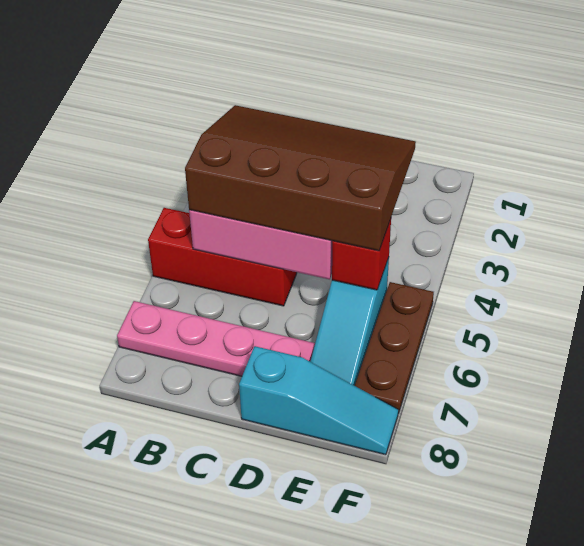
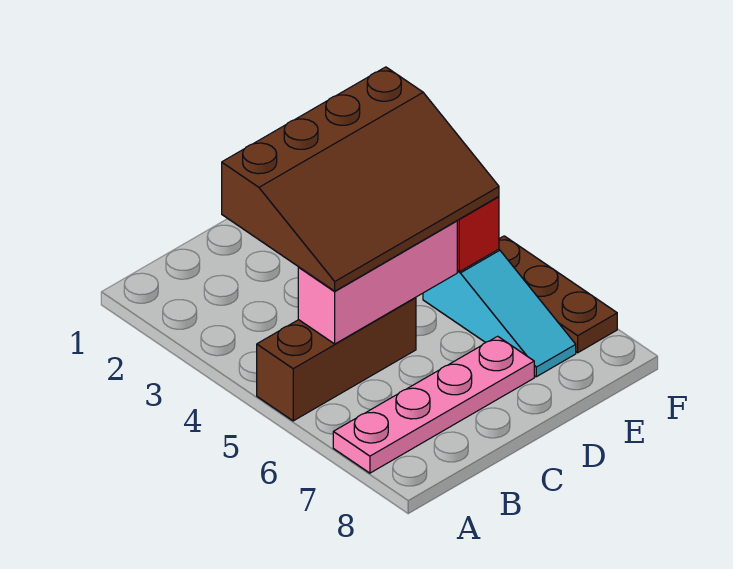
red 1x3 brick [148,208,297,306] -> brown 1x3 brick [257,298,416,421]
brown 3x4 slope [185,105,416,251] -> brown 3x4 slope turned to [222,67,499,291]
cyan 1x3 slope [239,346,398,455] -> none

